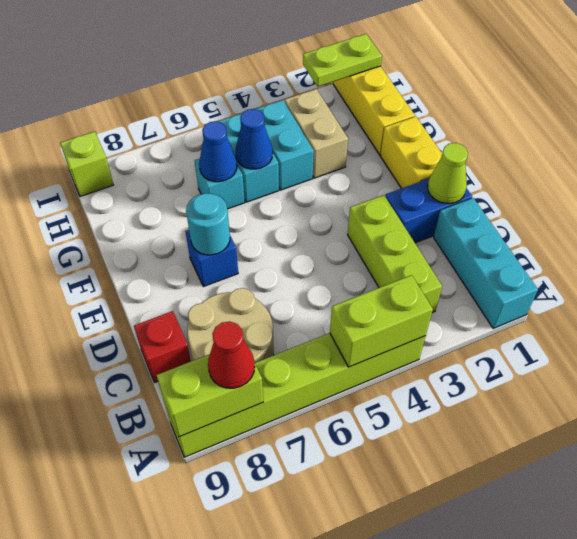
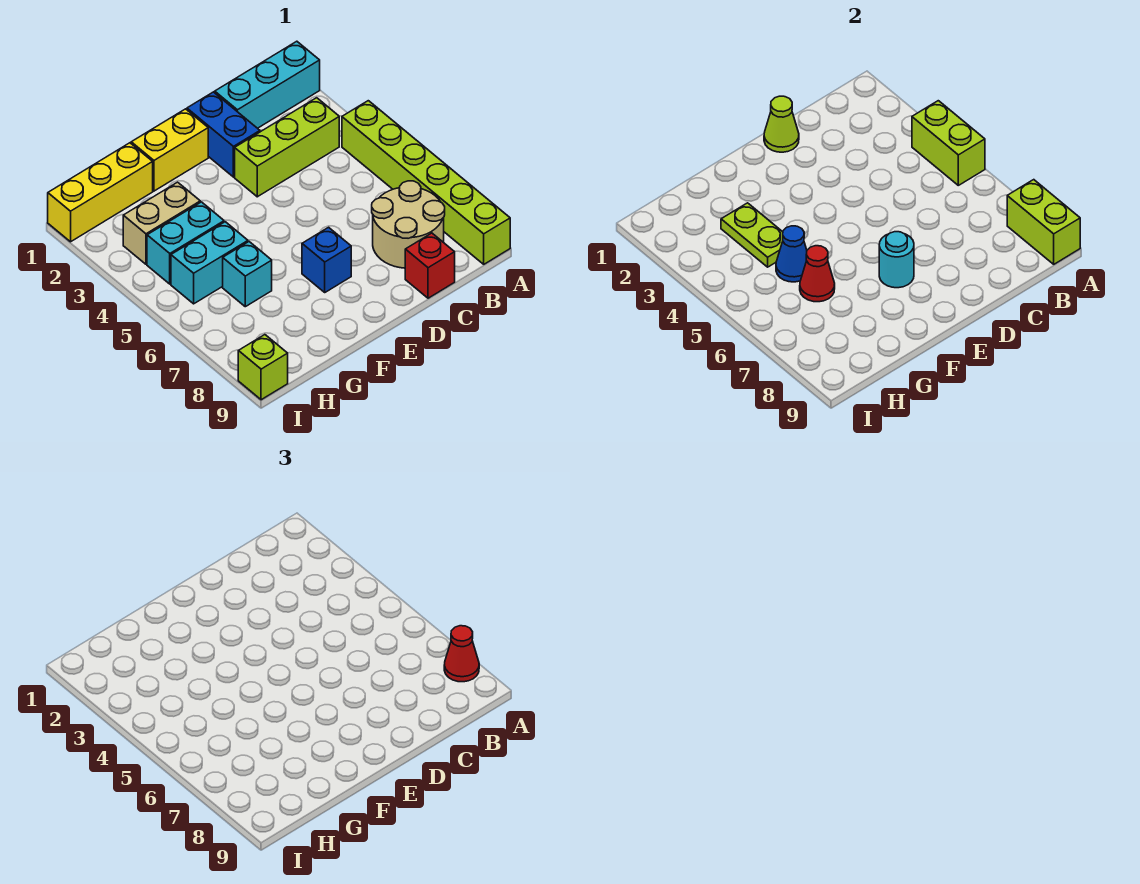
blue 1x1 cone [199,121,237,182] -> red 1x1 cone [800,246,835,302]
lime 1x2 plate [303,34,382,87] -> lime 1x2 plate moved to [721,203,783,267]

